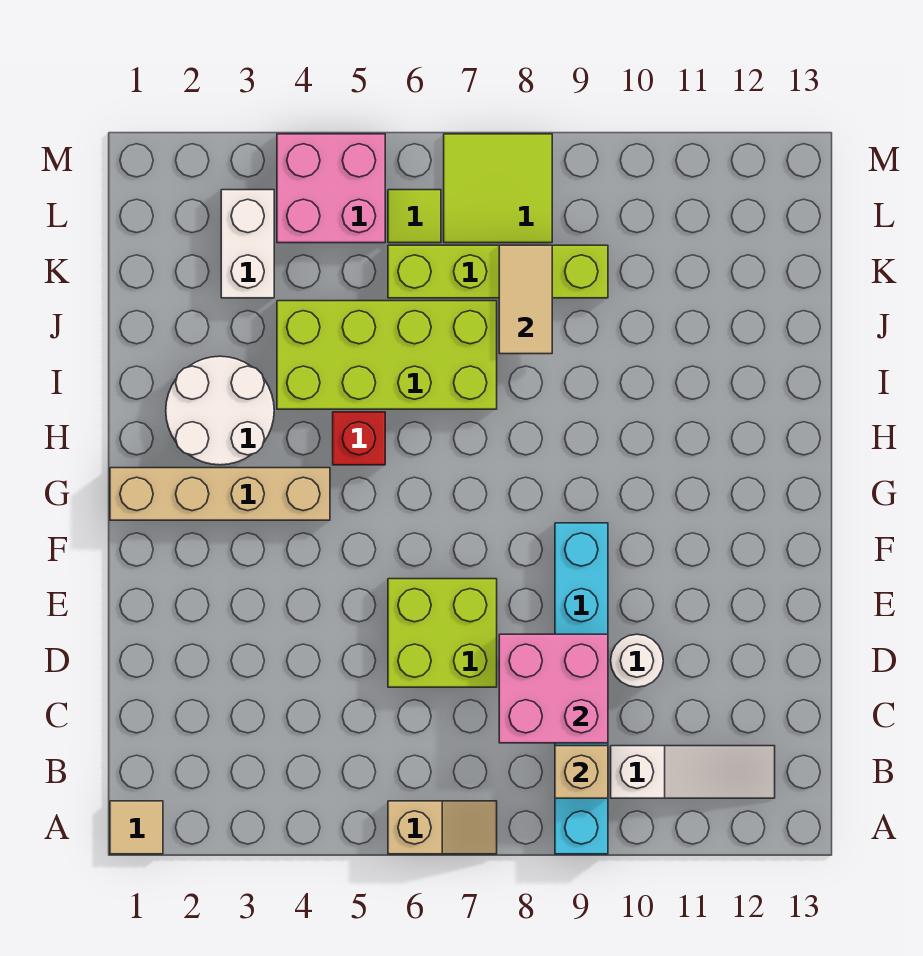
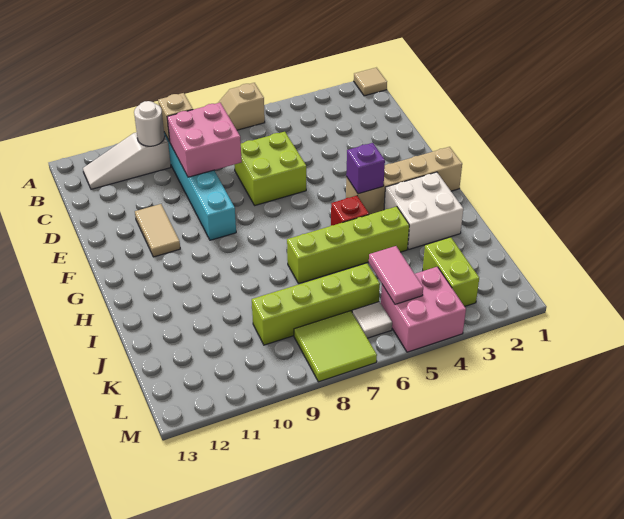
white 1x1 round brick [611,634,663,687] -> white 1x1 round brick moved to [134,101,165,146]
none -> purple 1x1 brick [346,143,385,194]
white 2x2 round brick [166,356,274,465] -> white 2x2 brick [384,172,463,249]
lime 2x4 brick [277,301,497,409] -> lime 1x4 brick [287,206,409,283]
tan 1x2 tile [499,245,552,354] -> tan 1x2 tile moved to [135,204,180,257]
white 1x2 brick [221,190,274,298] -> lime 1x2 brick [423,238,479,306]
none -> pink 1x2 tile [369,246,423,304]
lime 1x1 tile [388,190,441,243] -> white 1x1 tile [352,302,392,338]

